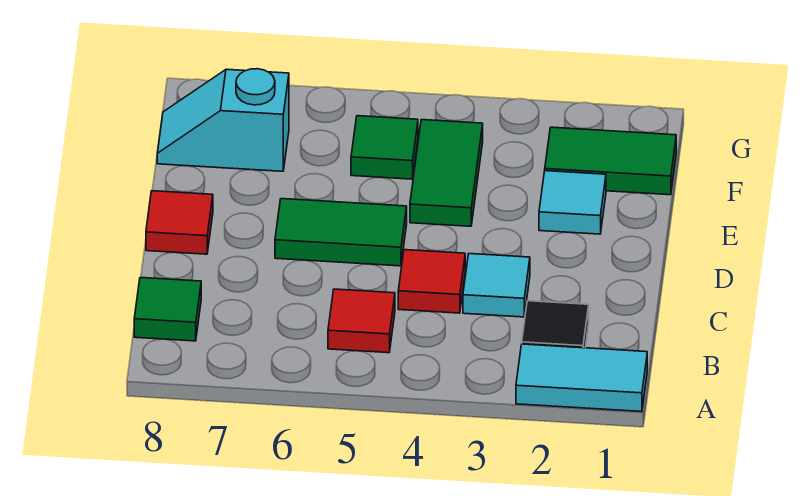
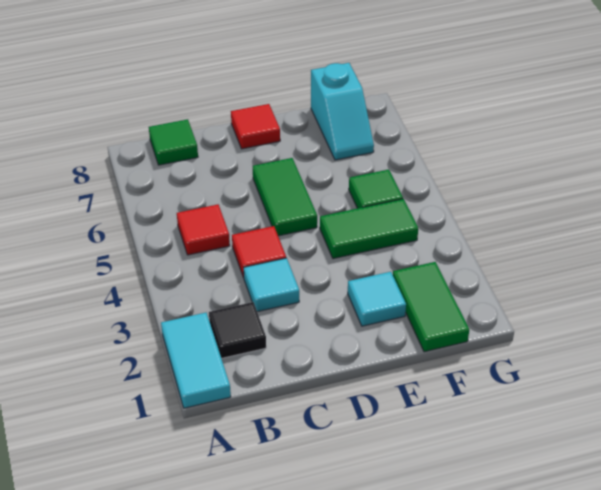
cyan 1x2 slope [157,69,289,171] -> cyan 1x2 slope turned to [311,63,374,160]

